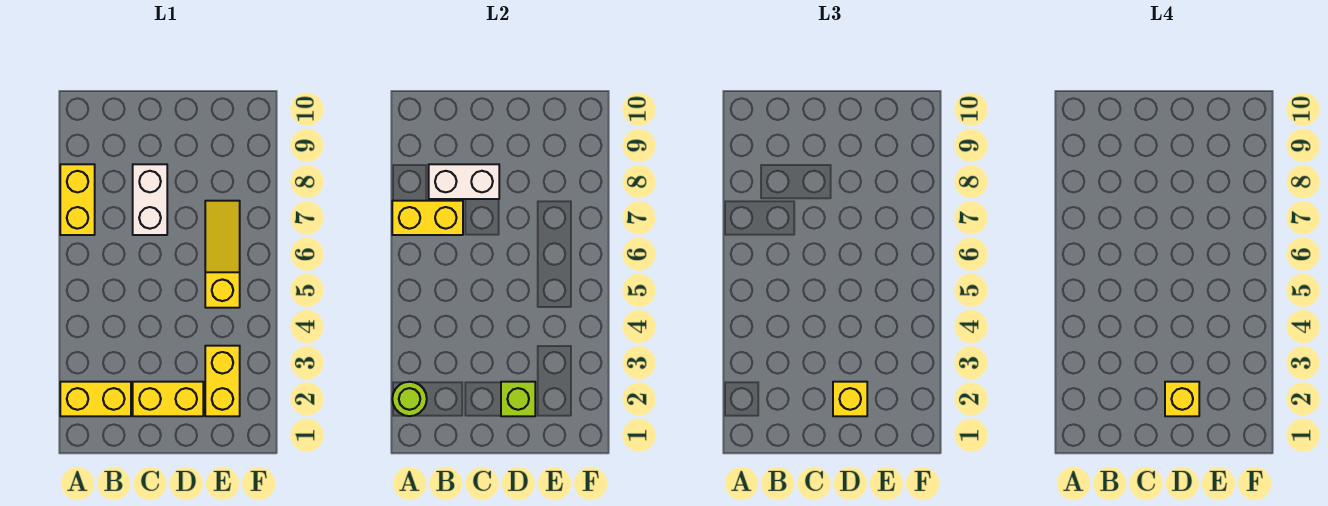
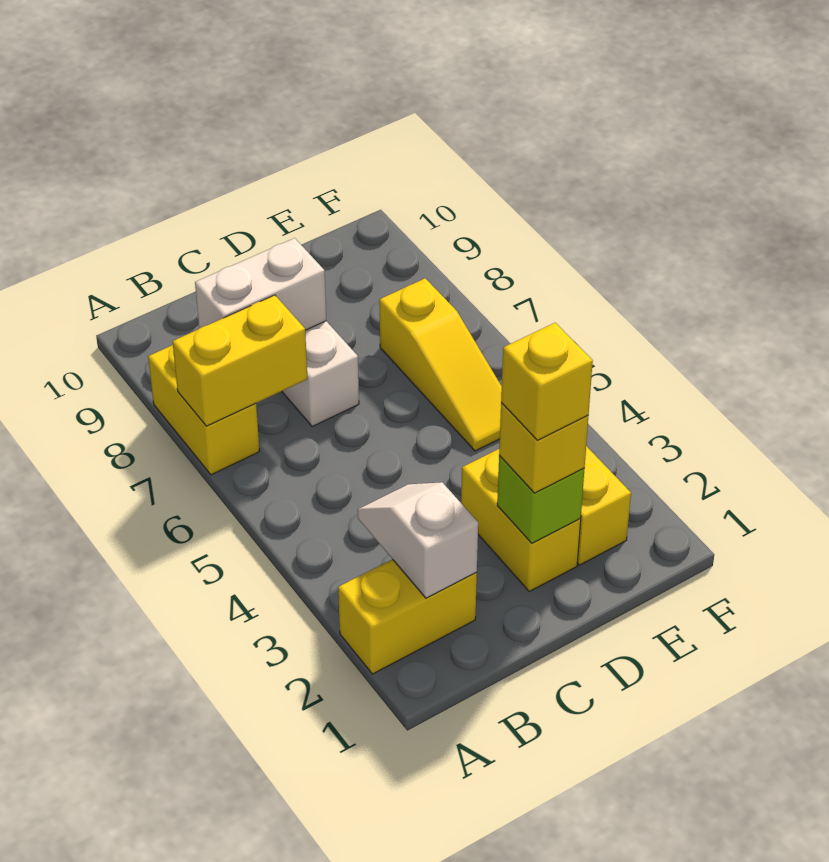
lime 1x1 round brick [392,382,427,416] -> none
none -> white 1x2 slope [358,482,478,598]
yellow 1x2 brick [133,382,203,416] -> yellow 1x2 brick turned to [461,449,581,591]
yellow 1x3 slope [205,201,240,308] -> yellow 1x3 slope turned to [379,278,502,451]

